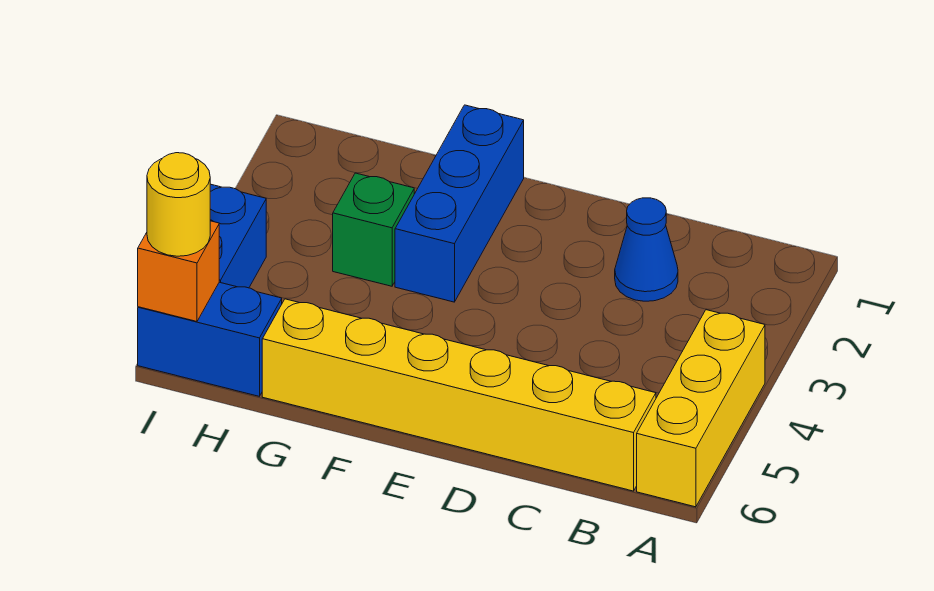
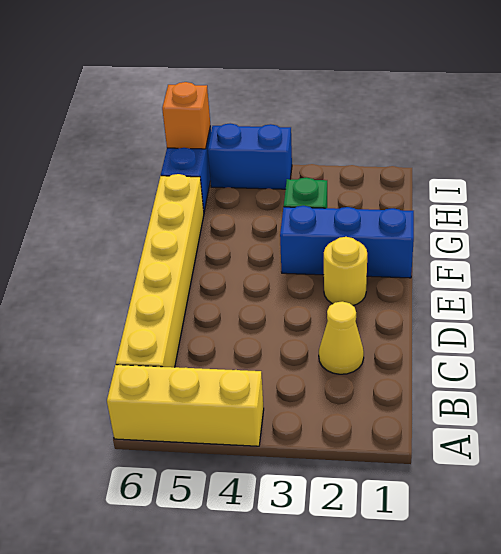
blue 1x1 cone [615,198,678,301] -> yellow 1x1 cone [319,301,364,374]
yellow 1x1 round brick [147,153,210,256] -> yellow 1x1 round brick moved to [324,237,367,305]

